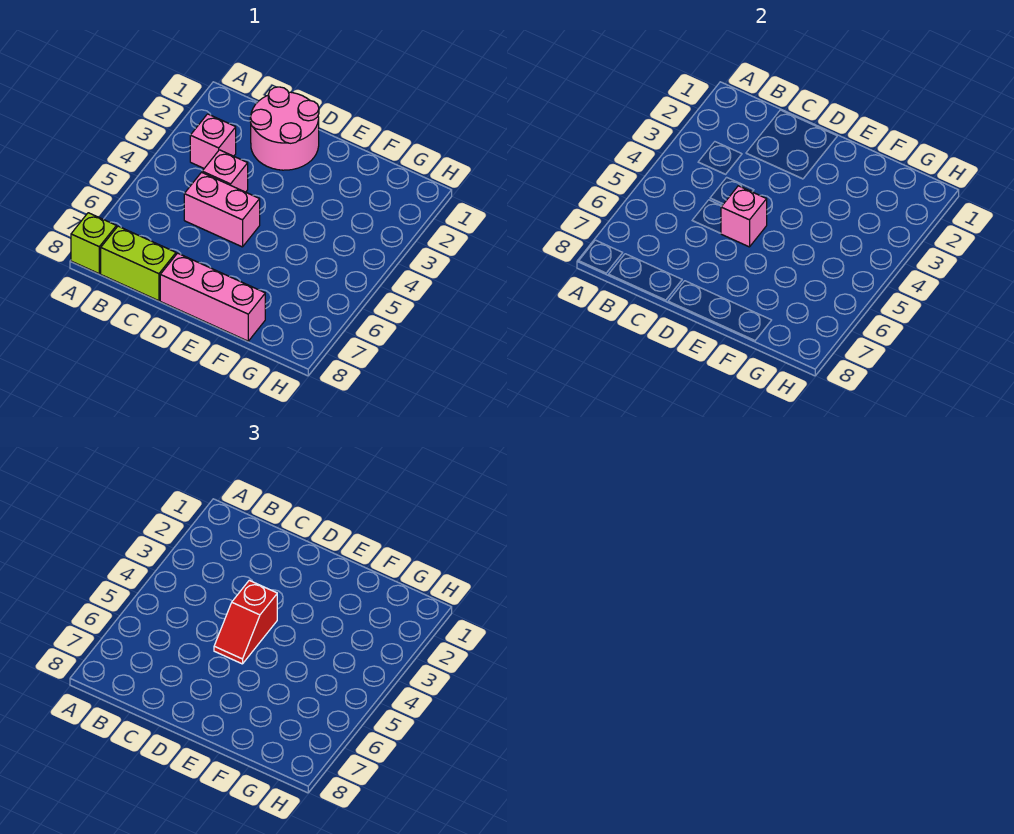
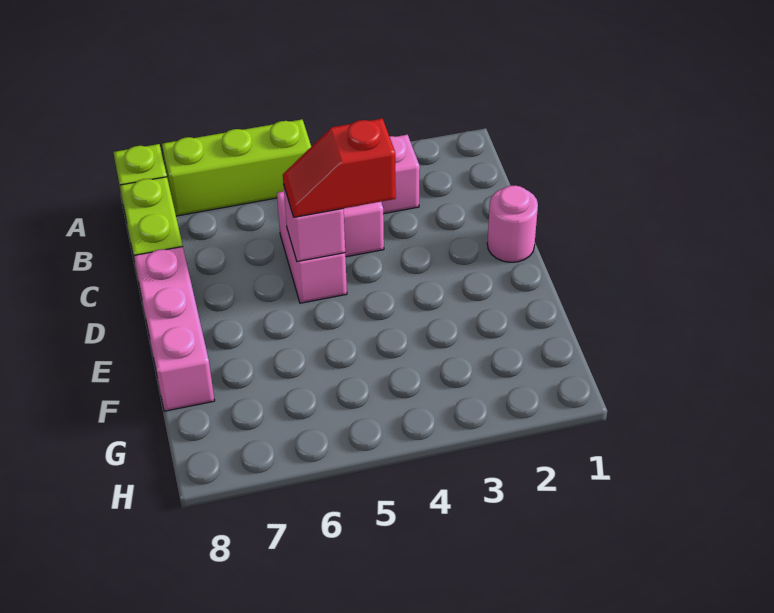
none -> lime 1x3 brick [162,120,311,216]
pink 2x2 round brick [250,87,319,170] -> pink 1x1 round brick [487,186,538,262]

